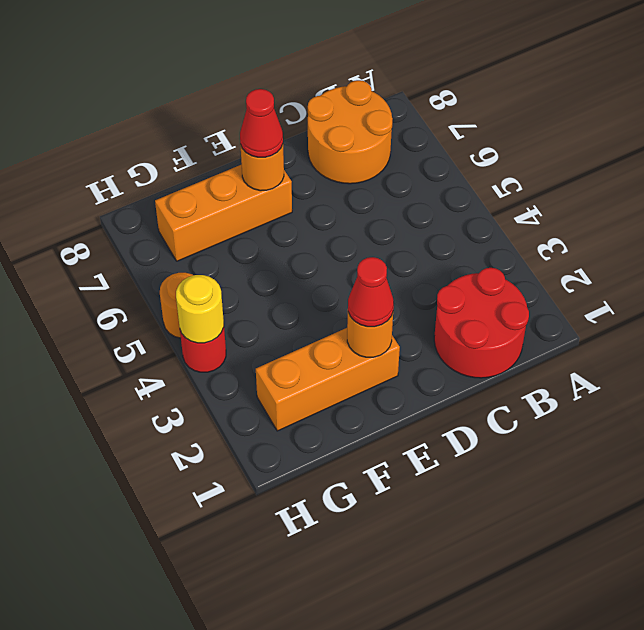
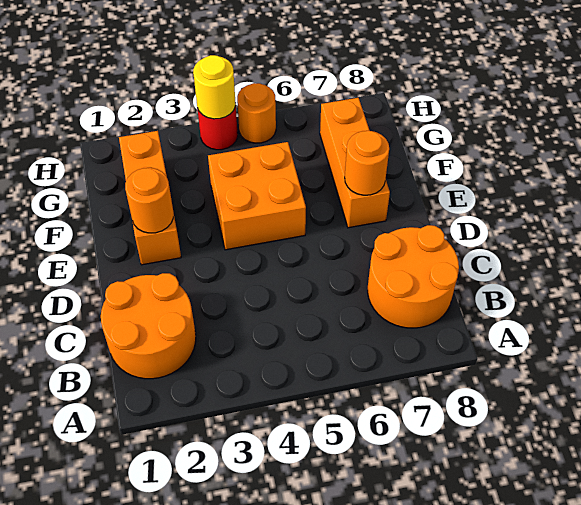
red 2x2 round brick [434,268,529,378] -> orange 2x2 round brick [101,273,196,379]
red 1x1 cone [348,257,394,327] -> none
none -> orange 2x2 brick [208,142,306,250]
red 1x1 cone [240,89,283,157] -> none

